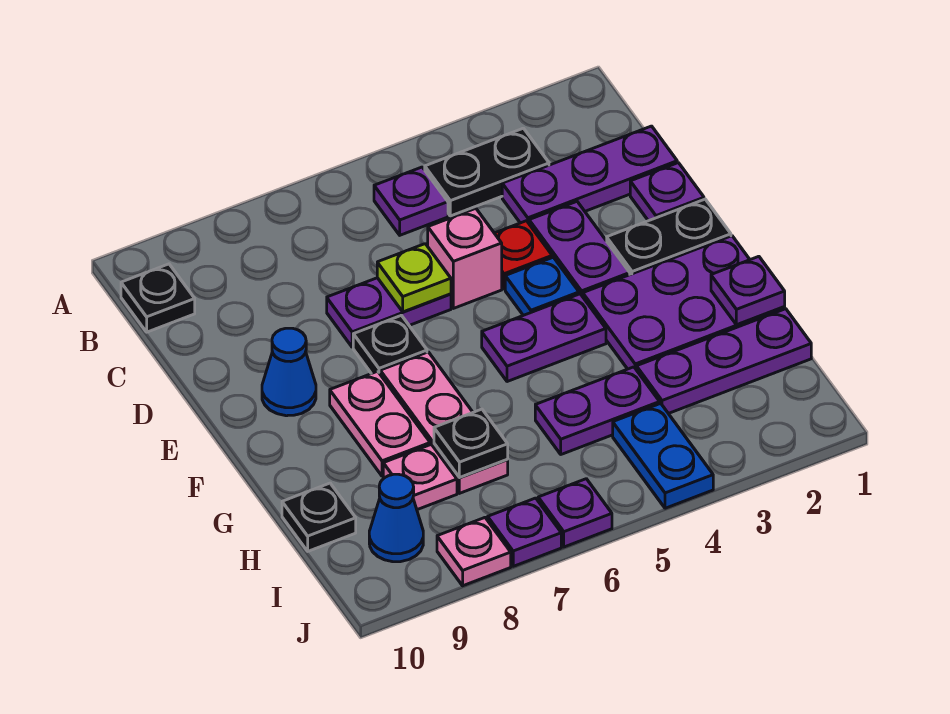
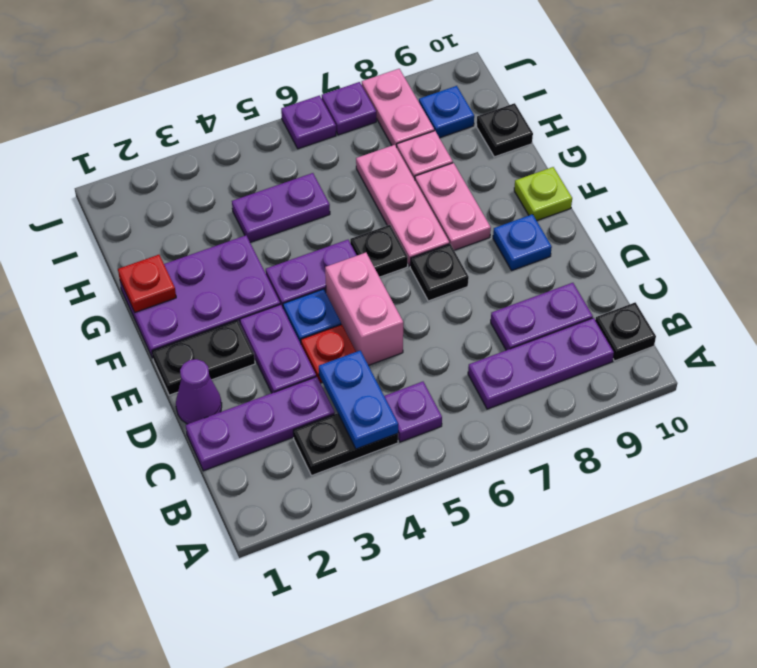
purple 1x1 plate [630,163,704,221] -> purple 1x1 cone [176,359,222,424]
pink 1x1 brick [428,208,502,308] -> pink 1x2 brick [325,253,403,365]
purple 1x2 plate [327,278,451,347] -> purple 1x2 plate moved to [491,283,593,350]
lime 1x1 plate [377,244,451,312] -> lime 1x1 plate moved to [514,167,572,221]
blue 1x1 cone [262,328,316,416] -> blue 1x1 plate [493,214,552,270]
purple 1x1 plate [711,256,785,325] -> red 1x1 plate [118,255,176,312]
purple 1x3 plate [636,309,811,414] -> purple 1x3 plate moved to [468,318,614,409]
black 1x1 plate [434,409,508,478] -> black 1x1 plate moved to [350,225,408,277]
blue 1x2 plate [613,403,713,508] -> blue 1x2 plate moved to [319,351,398,449]
blue 1x1 cone [369,474,423,562] -> blue 1x1 plate [419,86,474,138]
pink 1x1 plate [437,518,511,586] -> pink 1x2 plate [362,69,434,147]

